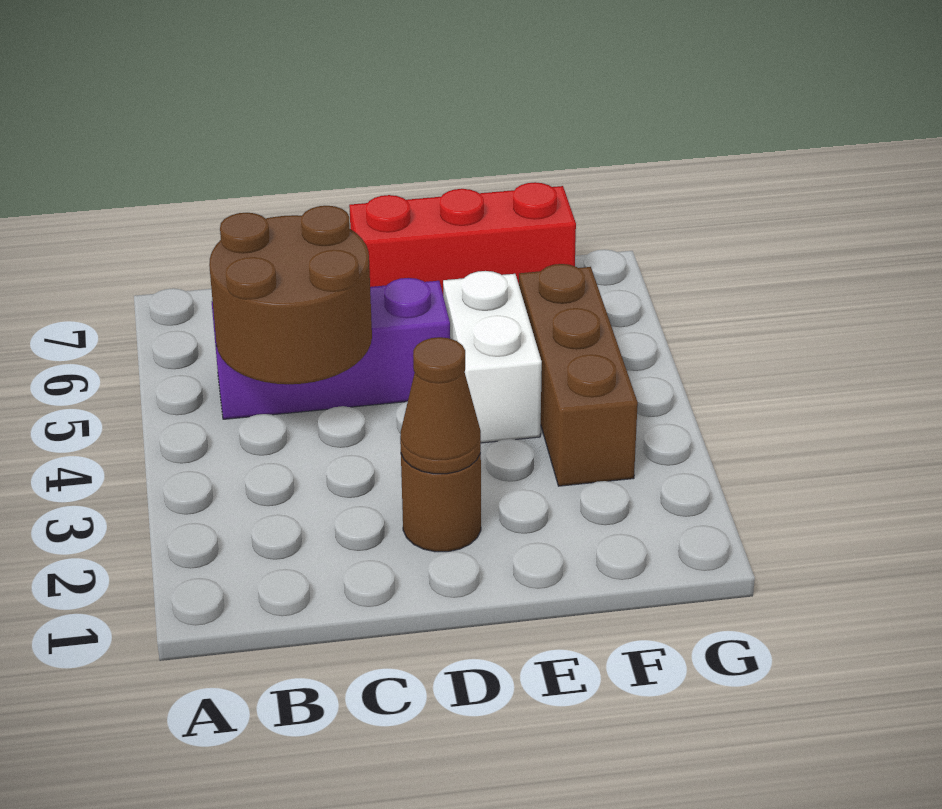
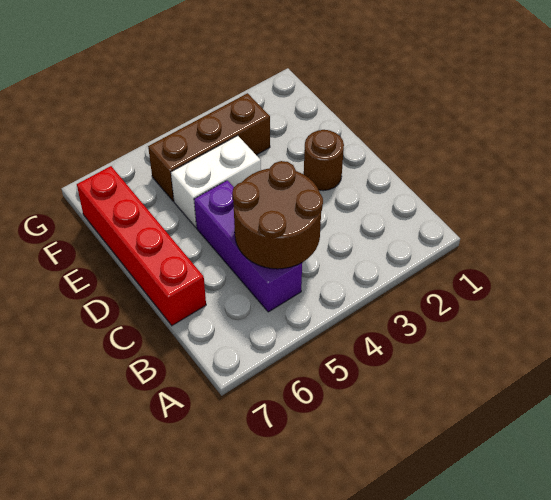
brown 1x1 cone [400,337,481,474] -> none
red 1x3 brick [349,182,576,293] -> red 1x4 brick [77,166,206,325]

